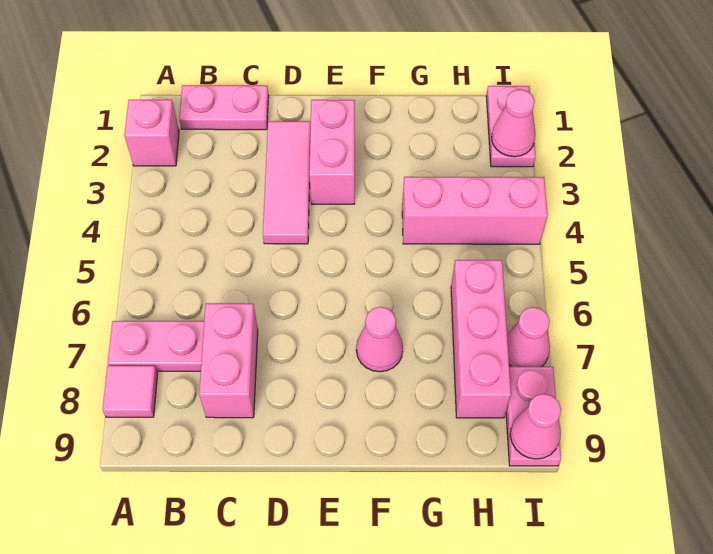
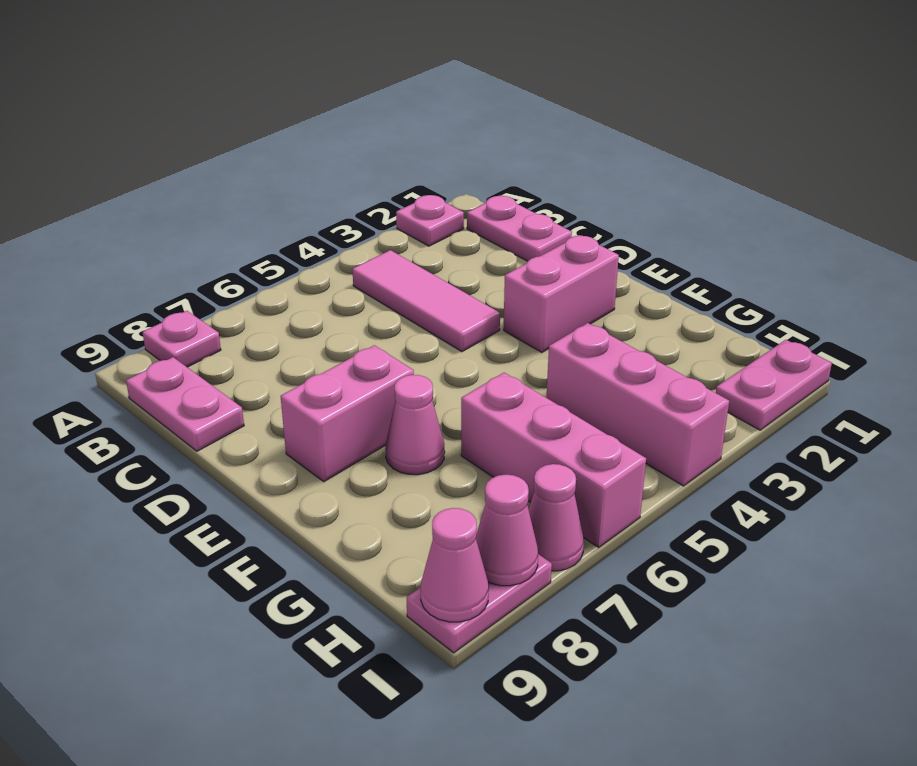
pink 1x1 brick [124,100,179,166] -> pink 1x1 plate [396,195,464,246]
pink 1x2 plate [108,321,204,371] -> pink 1x2 plate moved to [126,357,244,451]
pink 1x1 tile [102,366,158,417] -> pink 1x1 plate [142,311,221,367]
pink 1x2 brick [199,303,258,418] -> pink 1x2 brick moved to [281,345,414,482]
pink 1x3 tile [263,121,311,244] -> pink 1x3 tile turned to [352,250,500,352]
pink 1x3 brick [451,260,511,418] -> pink 1x3 brick turned to [461,373,646,547]
pink 1x1 cone [492,90,535,157] -> pink 1x1 cone moved to [476,475,538,586]

